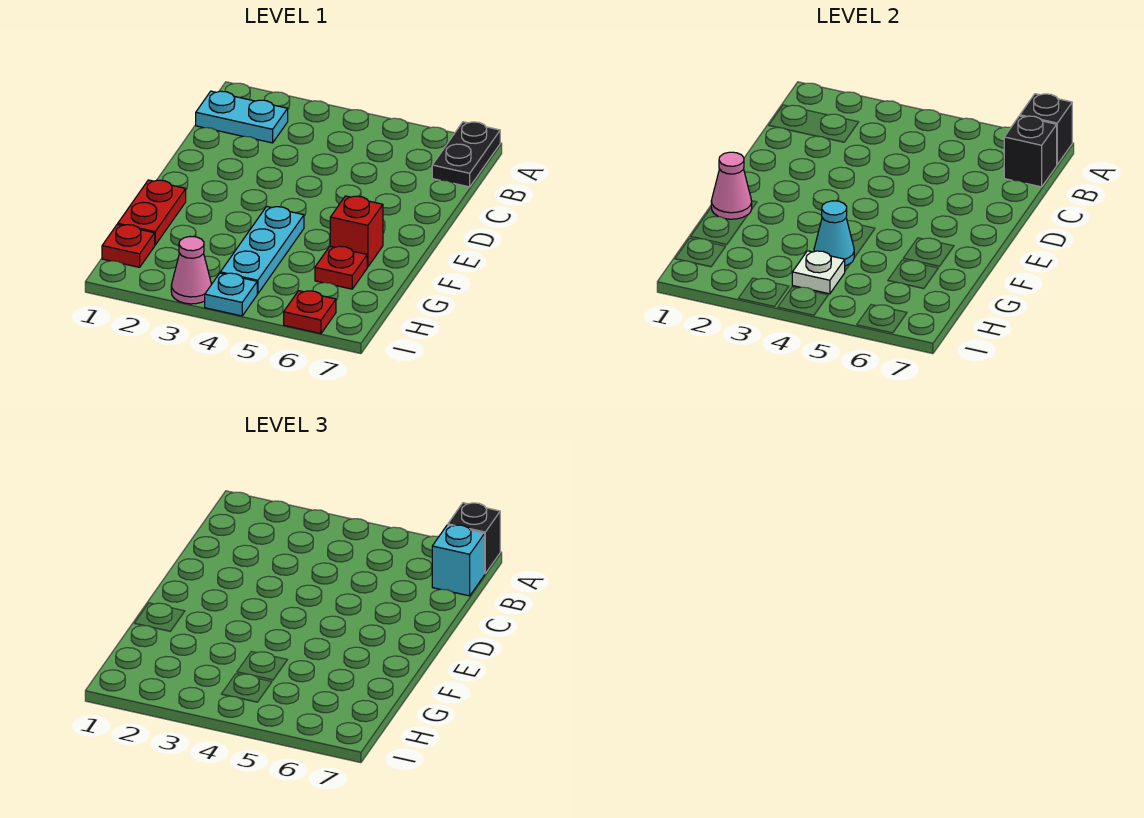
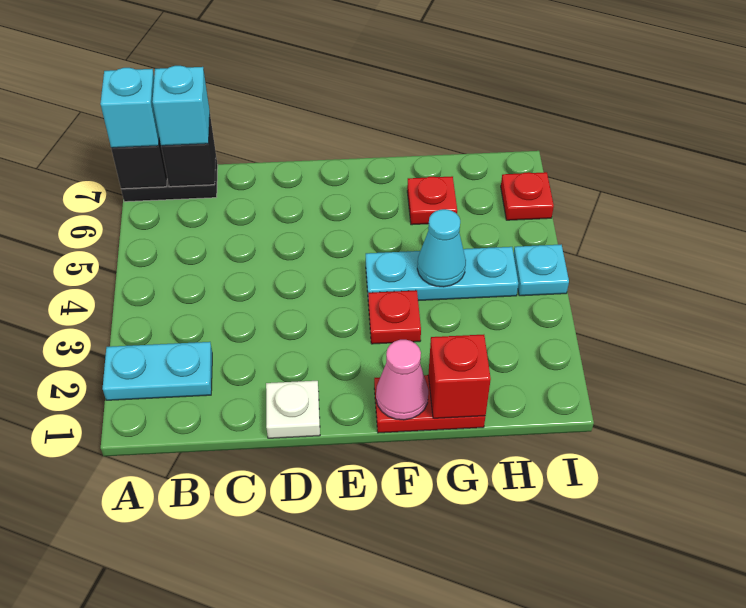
black 1x1 brick [448,503,500,573] -> cyan 1x1 brick [100,68,159,148]
cyan 1x2 plate [196,91,288,143] -> cyan 1x2 plate turned to [103,342,212,400]
red 1x1 brick [330,196,383,267] -> red 1x1 brick moved to [428,335,491,418]
red 1x1 plate [102,224,155,267] -> red 1x1 plate moved to [368,290,421,344]
white 1x1 plate [792,251,845,294] -> white 1x1 plate moved to [266,381,320,438]
pink 1x1 cone [171,237,211,304] -> none

